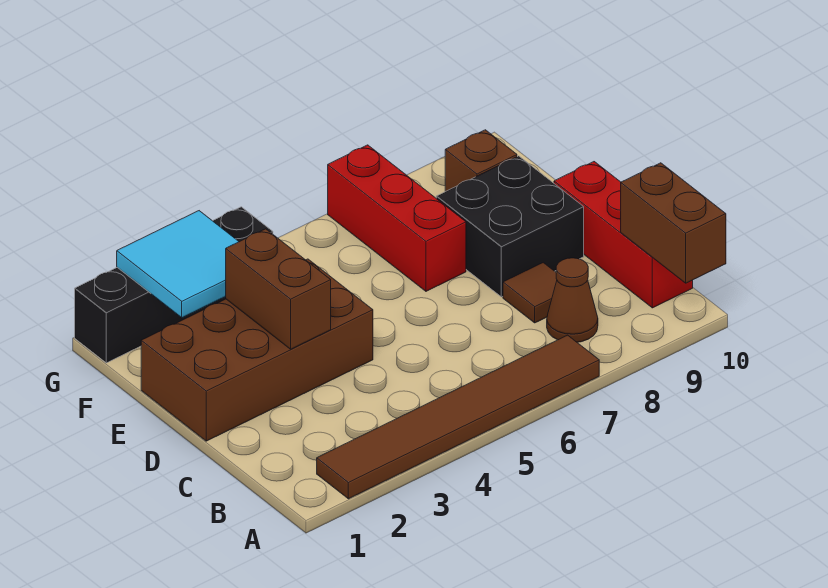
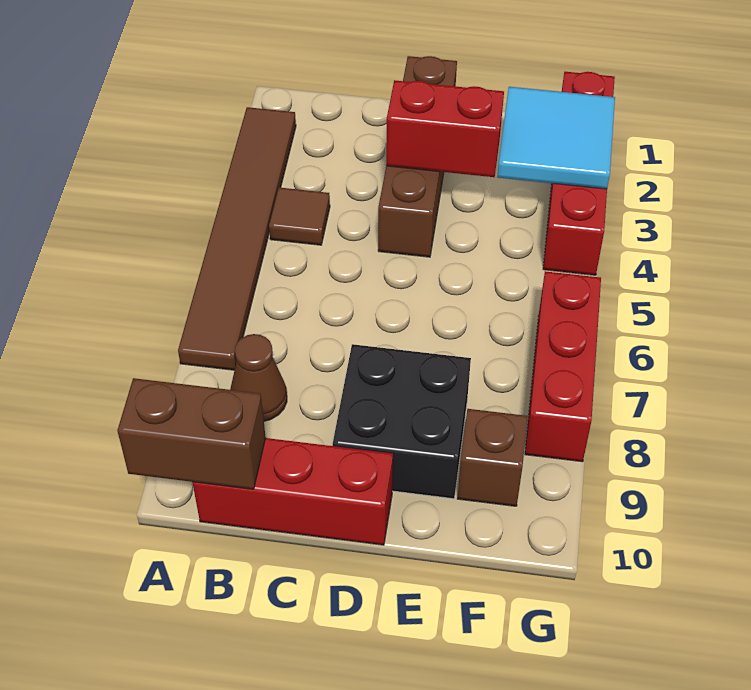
brown 1x1 tile [503,263,557,323] -> brown 1x1 tile moved to [269,188,330,245]
brown 2x4 brick [141,259,373,441] -> brown 1x4 brick [378,56,457,257]
brown 1x2 brick [226,229,331,349] -> red 1x2 brick [386,80,504,177]
red 1x3 brick [328,145,466,291] -> red 1x3 brick turned to [525,271,601,462]
black 1x4 brick [75,207,273,363] -> red 1x4 brick [543,72,615,275]

